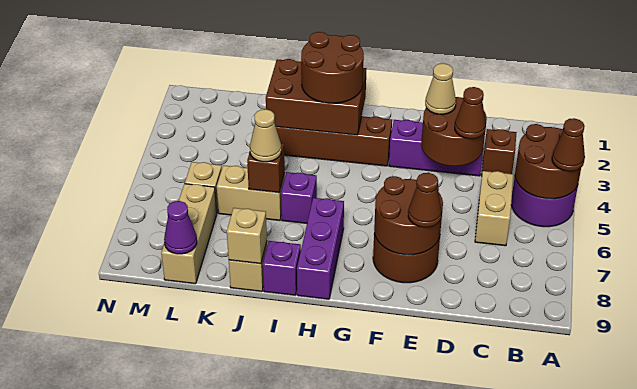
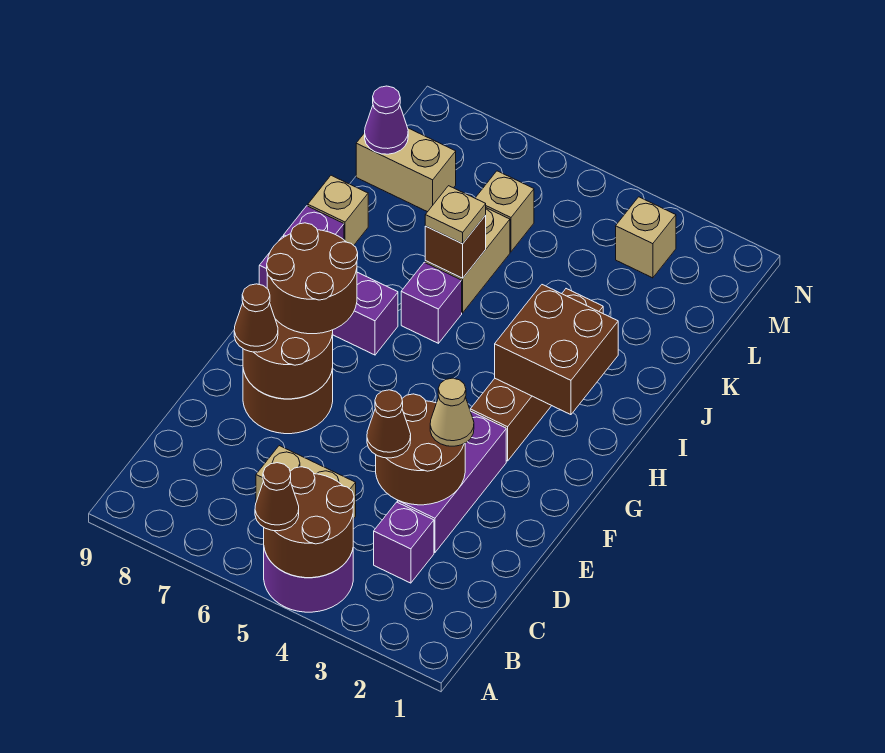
brown 1x1 brick [482,129,517,174] -> purple 1x1 brick [374,502,434,583]
brown 2x3 brick [266,59,366,135] -> brown 2x2 brick [495,285,618,415]
brown 2x2 round brick [301,32,364,103] -> brown 2x2 round brick moved to [267,223,358,334]
tan 1x1 cone [250,109,281,162] -> tan 1x1 plate [425,186,486,243]
tan 1x1 brick [227,208,267,264] -> tan 1x1 brick moved to [616,197,676,278]
tan 1x3 brick [161,184,217,284] -> tan 1x2 brick [356,128,456,212]

